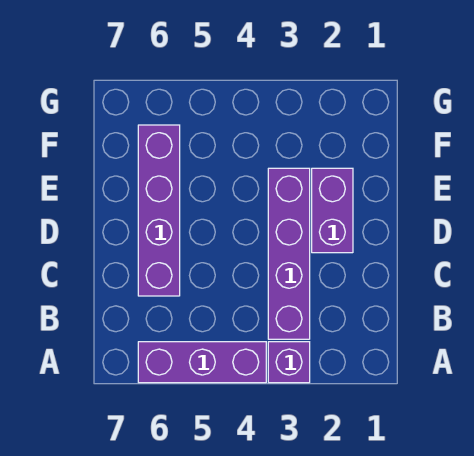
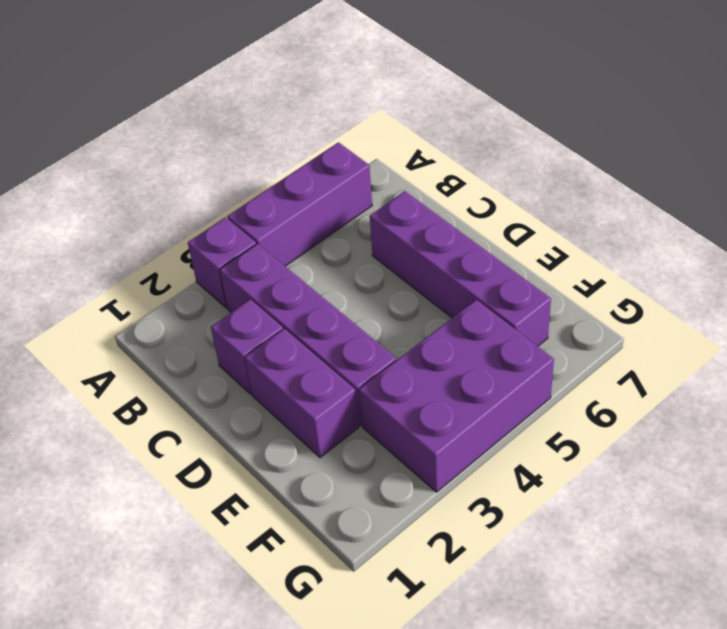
none -> purple 1x1 brick [211,299,283,394]
none -> purple 2x3 brick [359,300,554,492]

